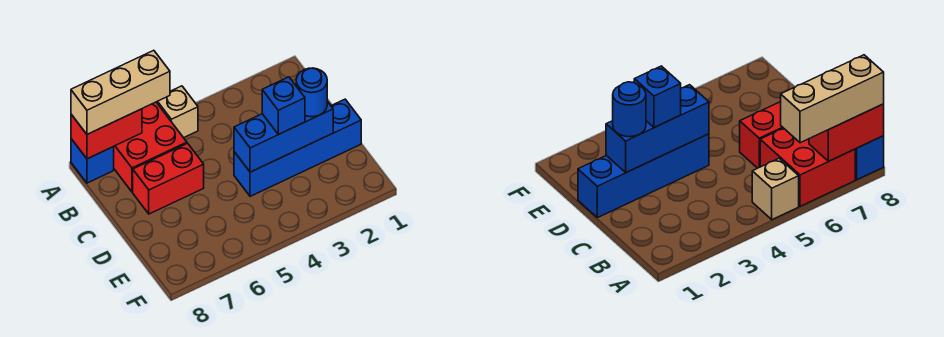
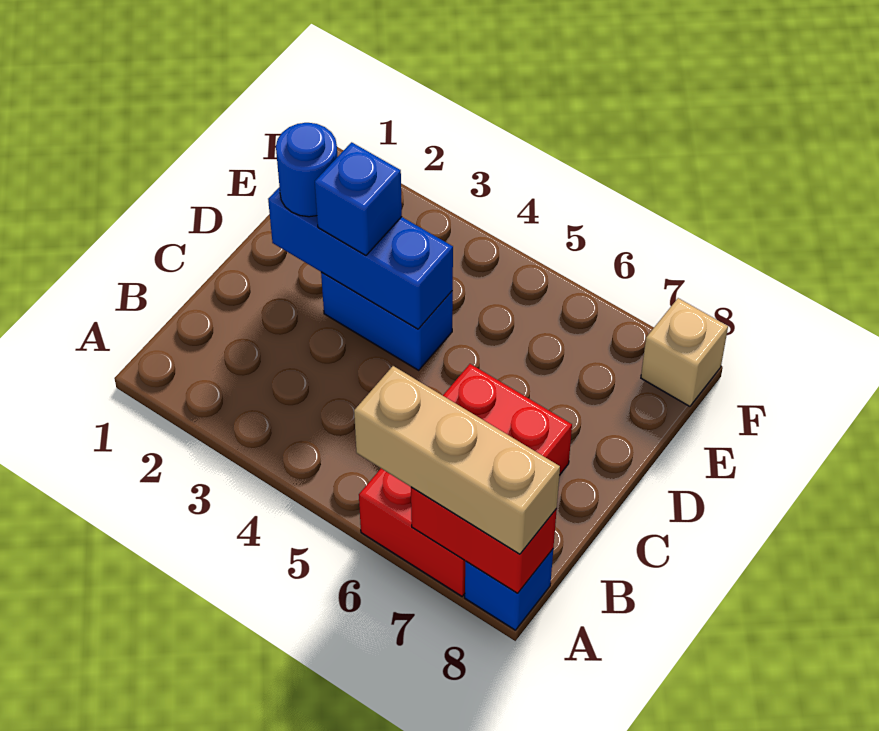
tan 1x1 brick [157,86,198,138] -> tan 1x1 brick moved to [641,298,728,406]
blue 1x4 brick [234,99,361,196] -> blue 1x2 brick [321,272,453,370]

